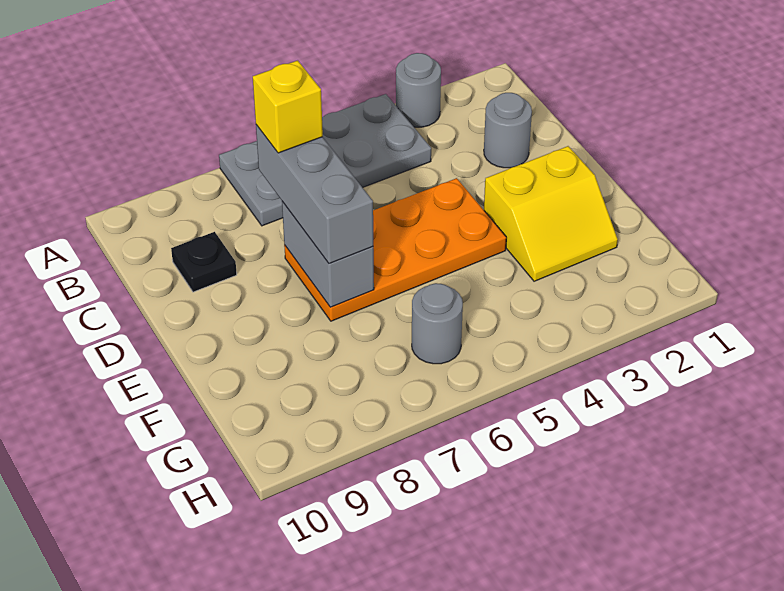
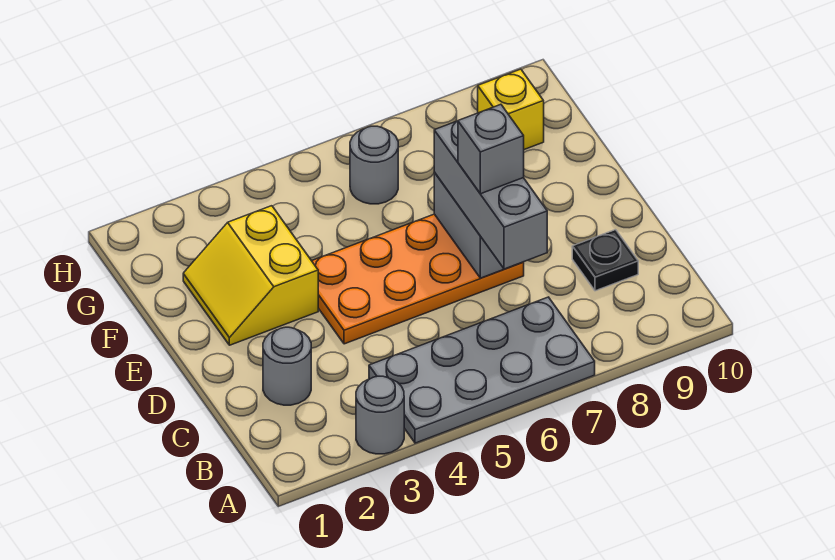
yellow 1x1 brick [253,60,323,153] -> yellow 1x1 brick moved to [478,69,544,150]
none -> grey 1x1 brick [458,104,524,194]
yellow 2x2 slope [484,146,618,281] -> yellow 2x2 slope turned to [183,206,318,345]

